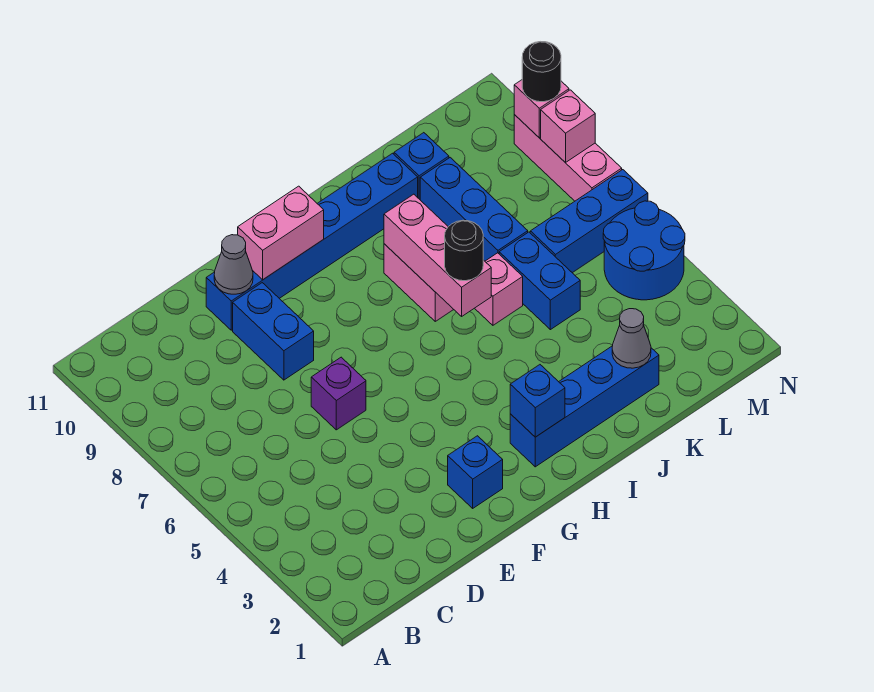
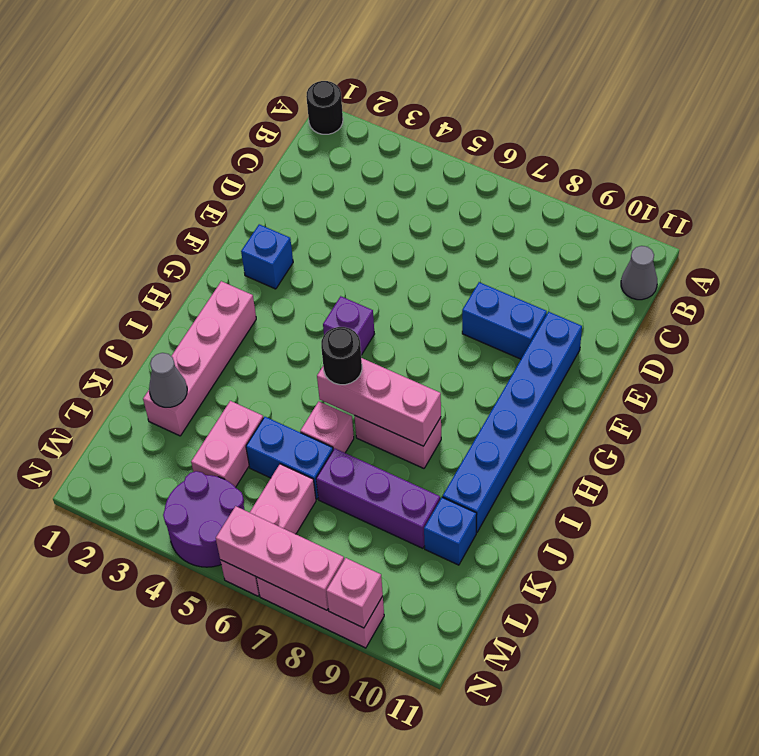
purple 1x1 brick [311,357,366,430] -> purple 1x1 brick moved to [323,296,374,355]
grey 1x1 cone [214,235,253,294] -> grey 1x1 cone moved to [621,246,657,300]
pink 1x2 brick [238,186,324,280] -> pink 1x2 brick moved to [191,401,263,487]
blue 1x4 brick [510,346,659,467] -> pink 1x4 brick [143,281,256,436]
blue 1x1 brick [510,365,565,437] -> none
blue 1x3 brick [420,158,528,261] -> purple 1x3 brick [316,448,440,548]
blue 1x3 brick [530,170,648,273] -> pink 1x3 brick [220,464,316,596]
blue 2x2 round brick [603,201,685,300] -> purple 2x2 round brick [163,471,244,567]
pink 1x1 brick [541,90,595,163] -> pink 1x3 brick [216,506,344,610]
black 1x1 round brick [522,42,561,102] -> black 1x1 round brick moved to [306,81,343,134]

